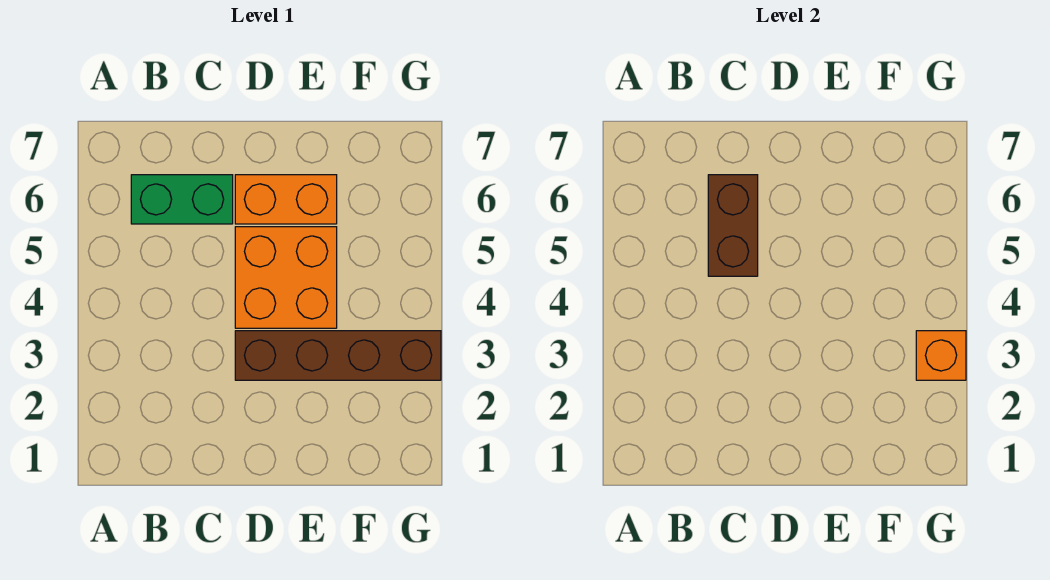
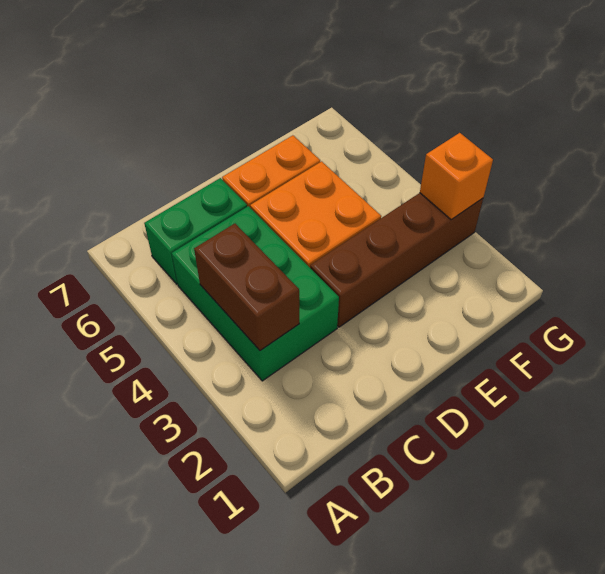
none -> green 2x3 brick [172,206,339,381]
brown 1x2 brick [708,175,758,276] -> brown 1x2 brick moved to [194,224,299,351]

